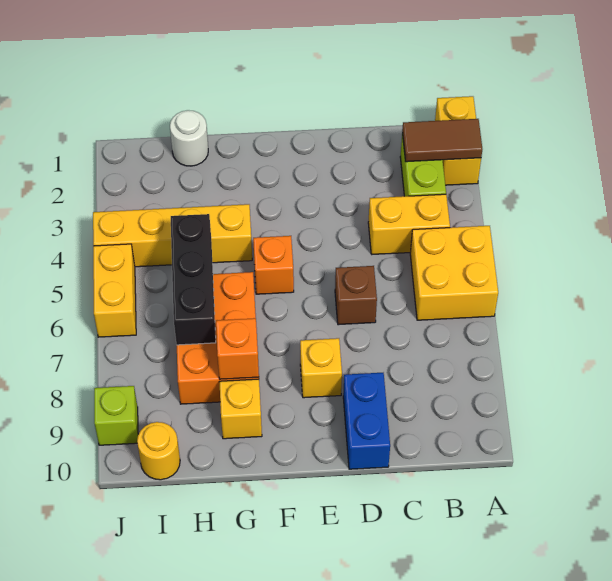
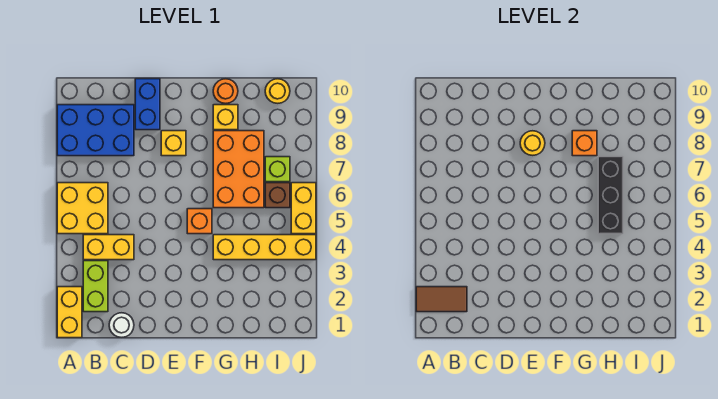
none -> blue 2x3 brick [57,105,134,156]
brown 1x1 brick [335,266,377,325] -> brown 1x1 brick moved to [265,183,290,208]
none -> yellow 1x1 round brick [520,131,545,155]
none -> orange 1x1 round brick [213,79,238,103]
white 1x1 round brick [170,110,208,166] -> white 1x1 round brick moved to [109,313,134,337]
lime 1x1 brick [94,386,138,445] -> lime 1x1 brick moved to [265,157,290,182]

